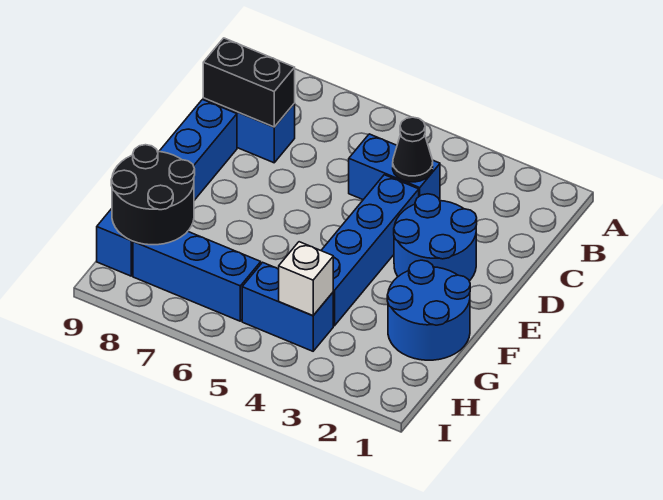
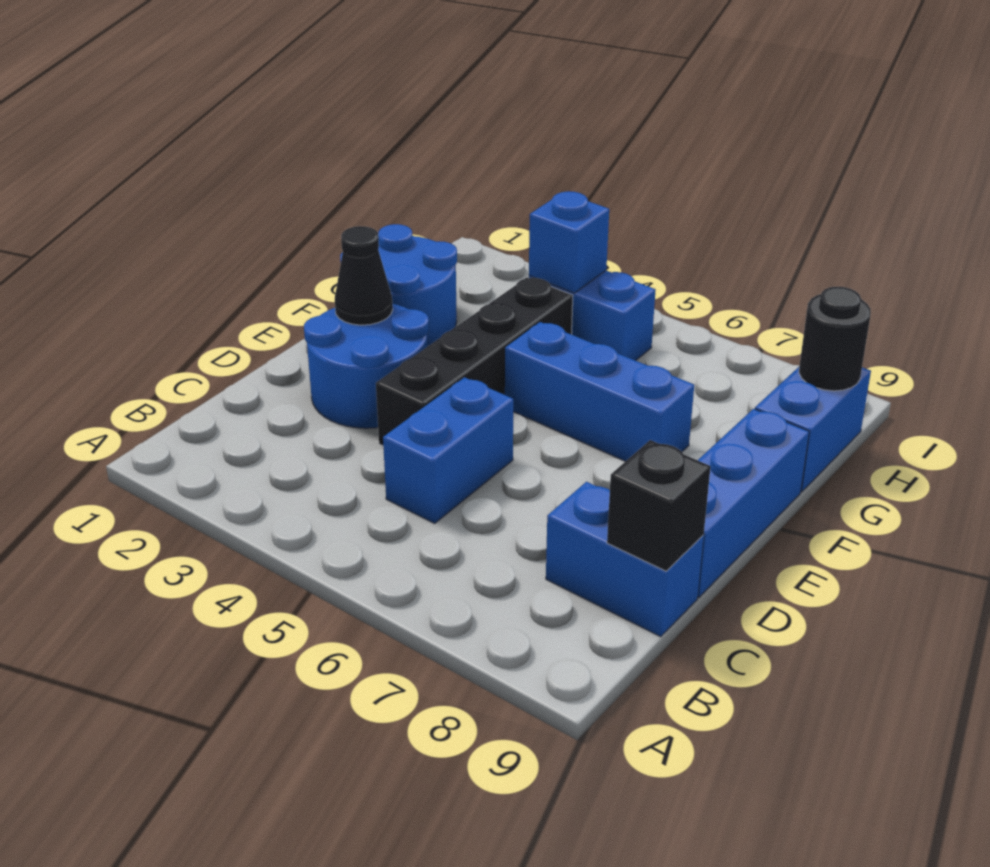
blue 1x2 brick [349,134,440,200] -> blue 1x2 brick turned to [383,377,513,523]
black 1x1 cone [393,117,433,182] -> black 1x1 cone moved to [335,226,393,325]
black 1x2 brick [203,38,295,127] -> black 1x1 brick [607,440,711,571]
blue 1x4 brick [321,175,419,326] -> black 1x4 brick [376,277,573,446]
black 2x2 round brick [111,145,195,245] -> black 1x1 round brick [799,287,871,391]
white 1x1 brick [279,242,333,315] -> blue 1x1 brick [529,191,609,293]
blue 1x3 brick [133,231,261,321] -> blue 1x3 brick moved to [505,322,694,461]

